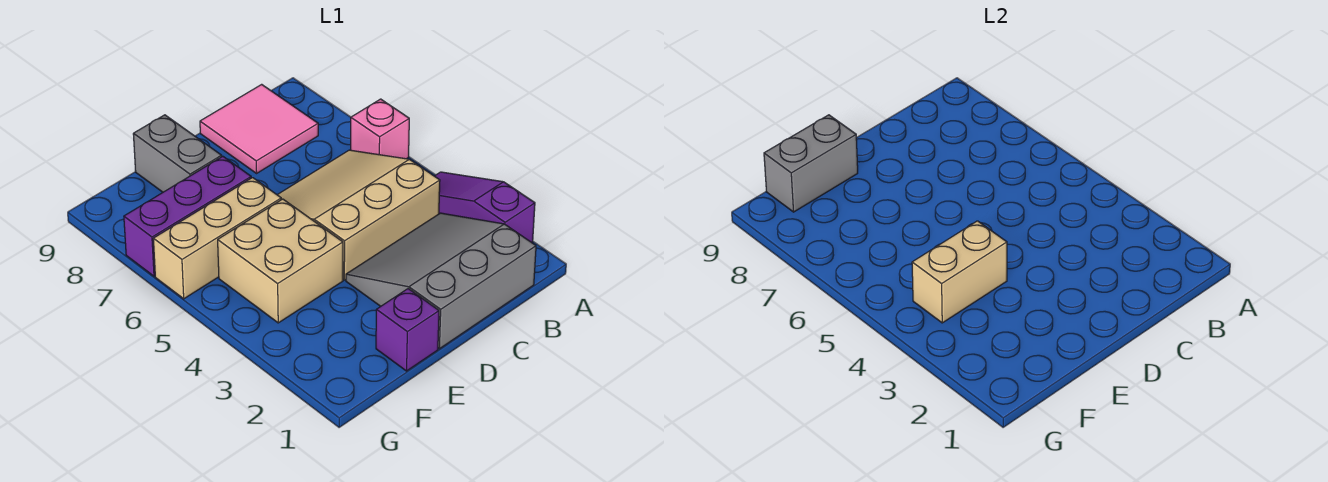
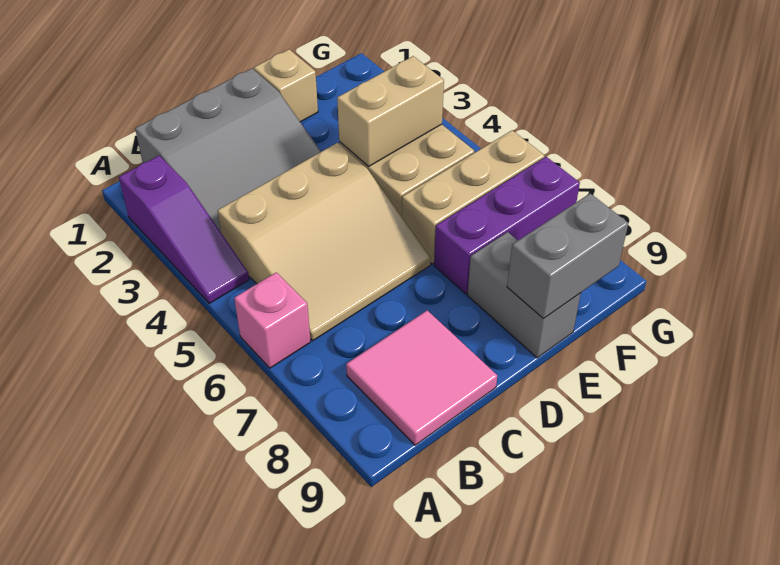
purple 1x1 brick [376,289,439,371] -> tan 1x1 brick [254,49,318,122]

